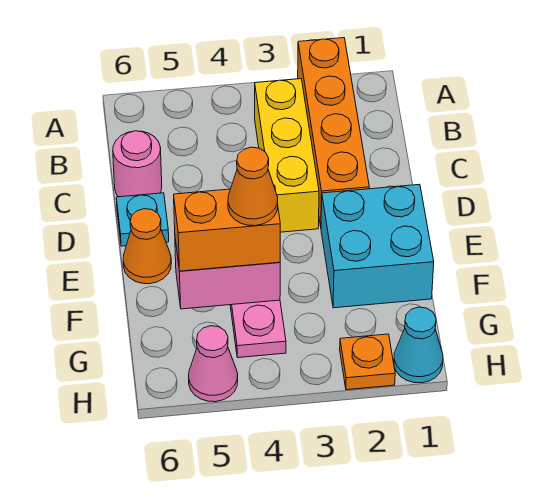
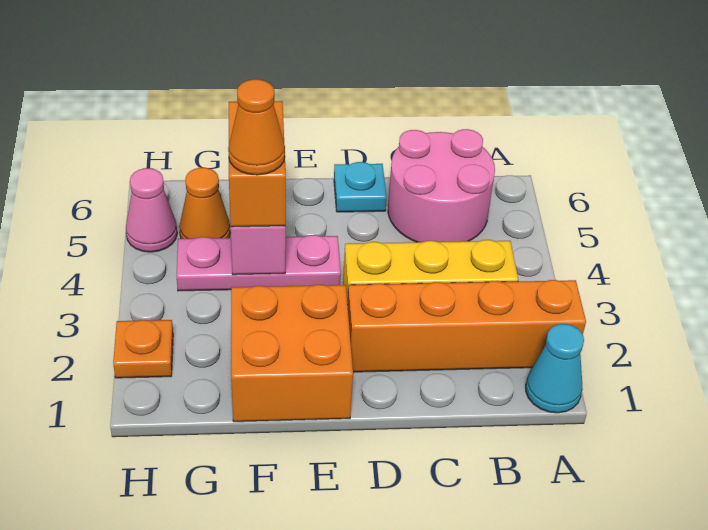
pink 1x1 round brick [113,131,162,197] -> pink 2x2 round brick [388,129,495,242]
cyan 2x2 brick [321,184,434,308] -> orange 2x2 brick [231,285,353,422]
orange 1x1 cone [123,209,171,284] -> orange 1x1 cone moved to [179,168,230,239]
cyan 1x1 cone [394,307,443,383] -> cyan 1x1 cone moved to [526,324,584,413]

